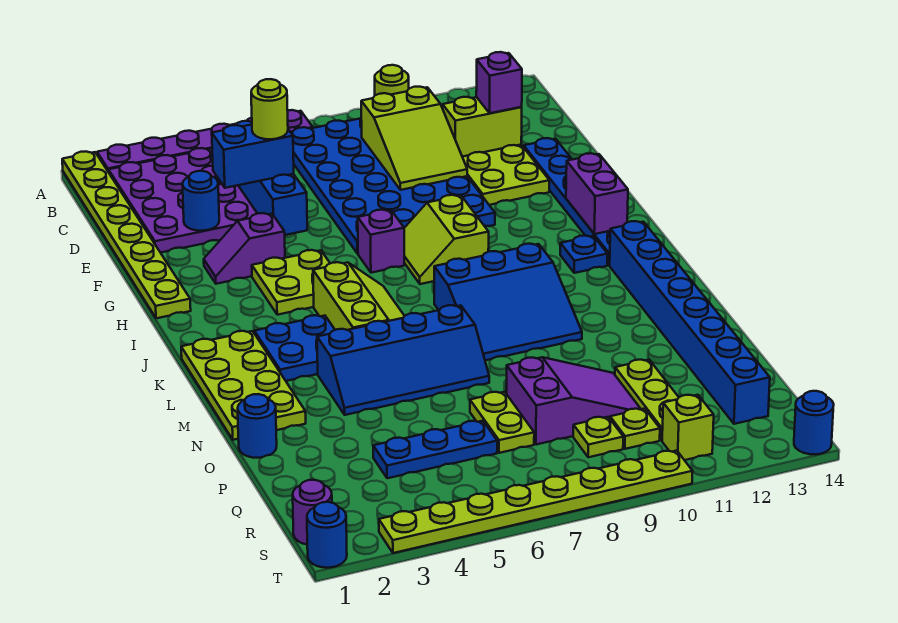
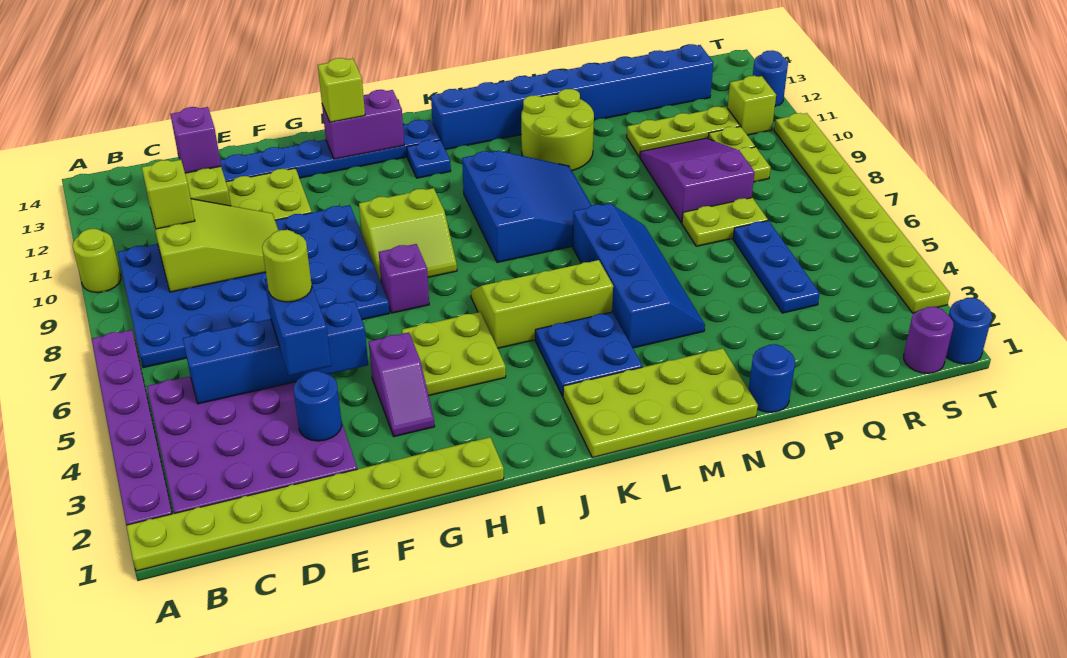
none -> lime 1x1 brick [142,160,195,229]
none -> lime 1x1 brick [318,58,365,122]
none -> lime 2x2 round brick [521,89,594,171]
blue 1x1 round brick [794,391,834,454] -> blue 1x1 round brick moved to [753,50,788,107]

